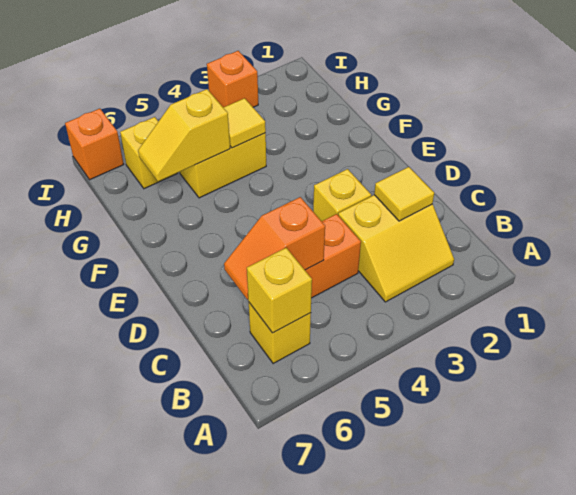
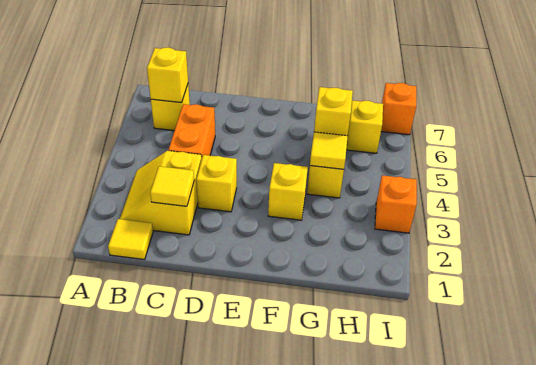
none -> yellow 1x1 tile [108,219,153,259]
orange 1x2 slope [224,197,325,300] -> none
none -> yellow 1x1 brick [268,163,308,220]

